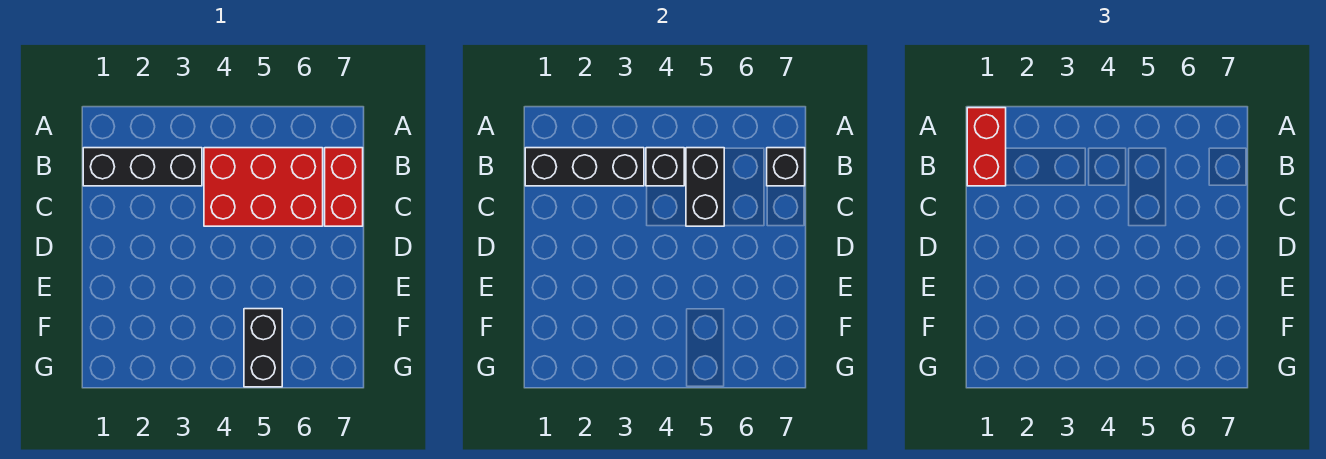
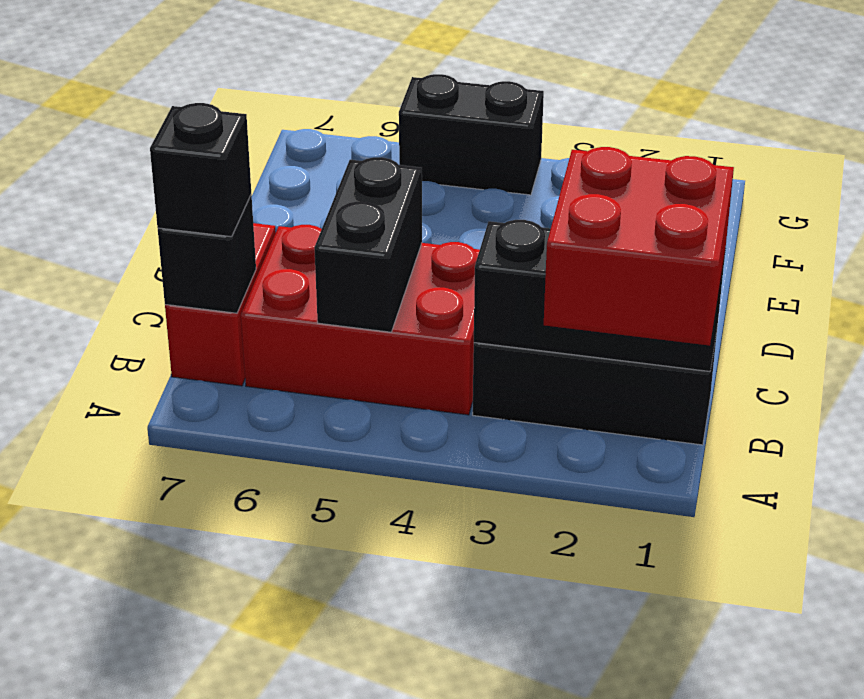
red 1x2 brick [967,108,1006,186] -> red 2x2 brick [544,147,734,346]
black 1x1 brick [646,148,684,186] -> black 1x1 brick moved to [150,103,251,237]
black 1x2 brick [244,309,282,387] -> black 1x2 brick turned to [399,74,544,195]

